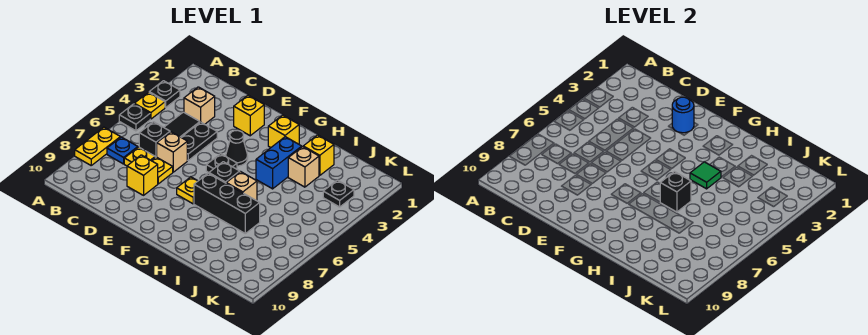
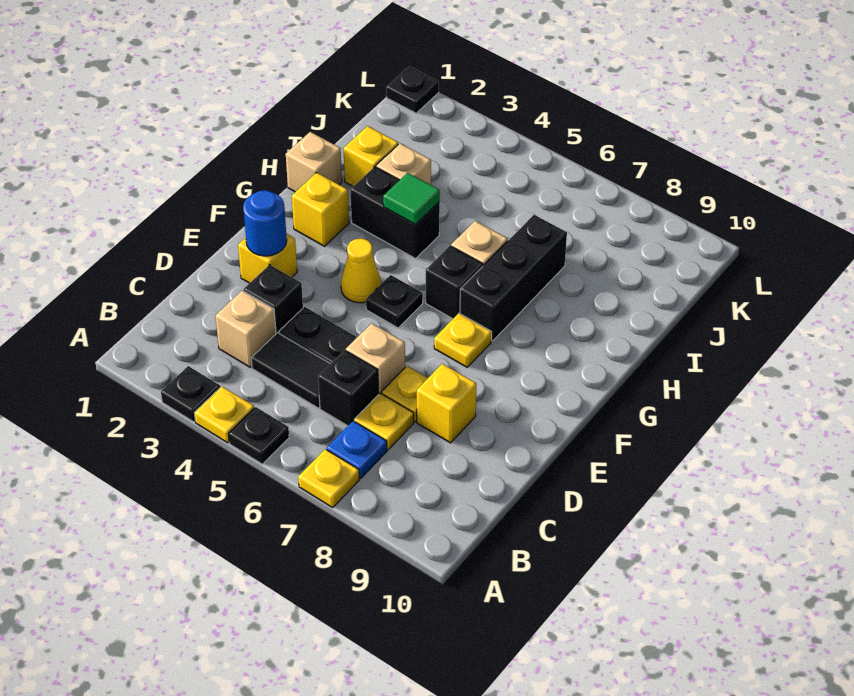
yellow 1x2 plate [75,127,120,165] -> yellow 1x1 plate [298,449,359,508]
black 1x1 cone [226,130,248,166] -> yellow 1x1 cone [341,239,381,303]
none -> tan 1x1 brick [286,132,342,192]
blue 1x2 brick [256,137,302,189] -> black 1x2 brick [350,167,440,258]
black 1x1 brick [660,172,691,212] -> black 1x1 brick moved to [243,265,303,334]
black 1x1 plate [323,180,354,207] -> black 1x1 plate moved to [386,67,439,113]

